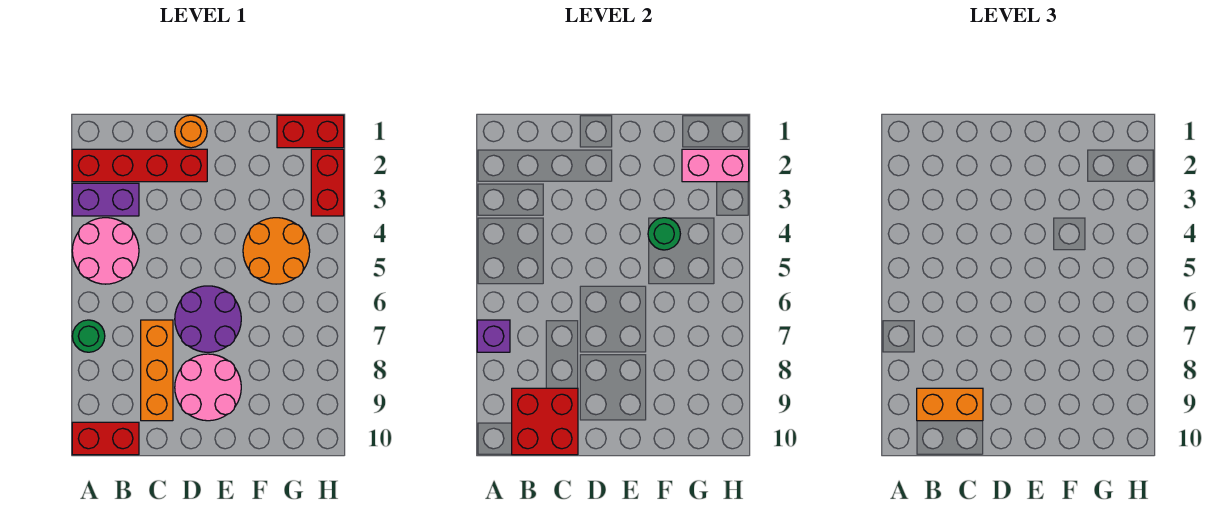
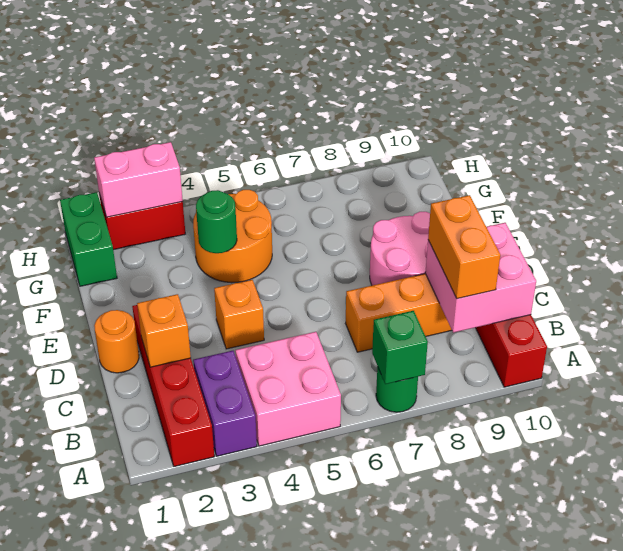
pink 2x2 round brick [72,218,139,284] -> pink 2x2 brick [235,332,341,446]
purple 1x1 brick [477,320,510,352] -> green 1x1 brick [372,311,428,384]
red 2x2 brick [512,388,578,455] -> pink 2x2 brick [425,223,536,333]
none -> orange 1x1 brick [137,294,191,367]
none -> orange 1x1 brick [214,280,264,349]
purple 2x2 round brick [175,286,241,352] -> none
red 1x2 brick [277,115,344,148] -> green 1x2 brick [60,192,117,286]
pink 1x2 brick [682,149,749,182] -> pink 1x2 brick turned to [94,142,183,217]

